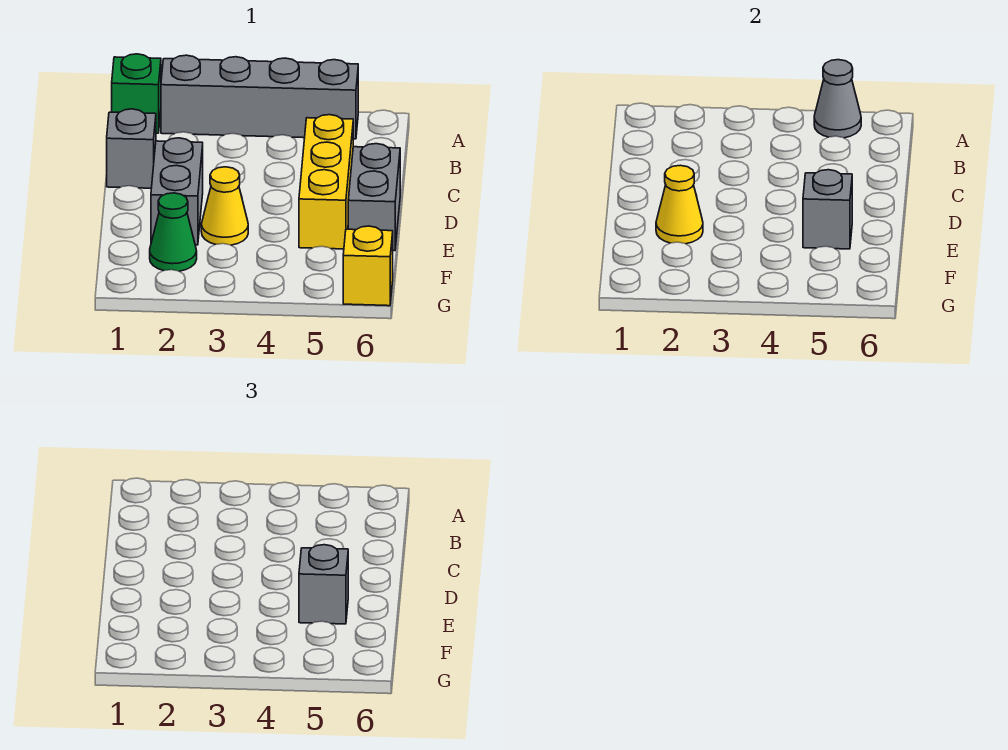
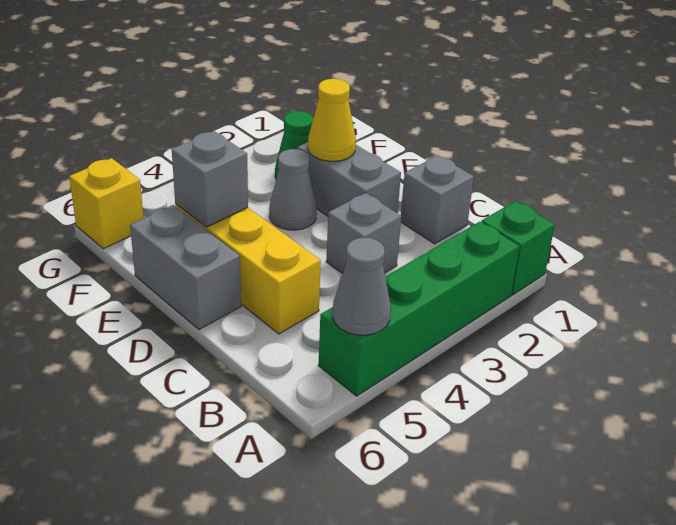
grey 1x4 brick [161,55,358,139] -> green 1x4 brick [318,222,520,396]
yellow 1x1 cone [201,167,248,245] -> grey 1x1 cone [269,149,317,230]
grey 1x1 brick [299,545,348,624] -> grey 1x1 brick moved to [326,193,401,274]

